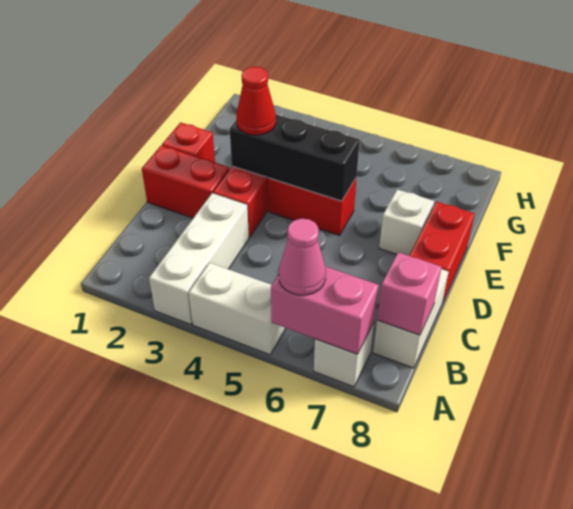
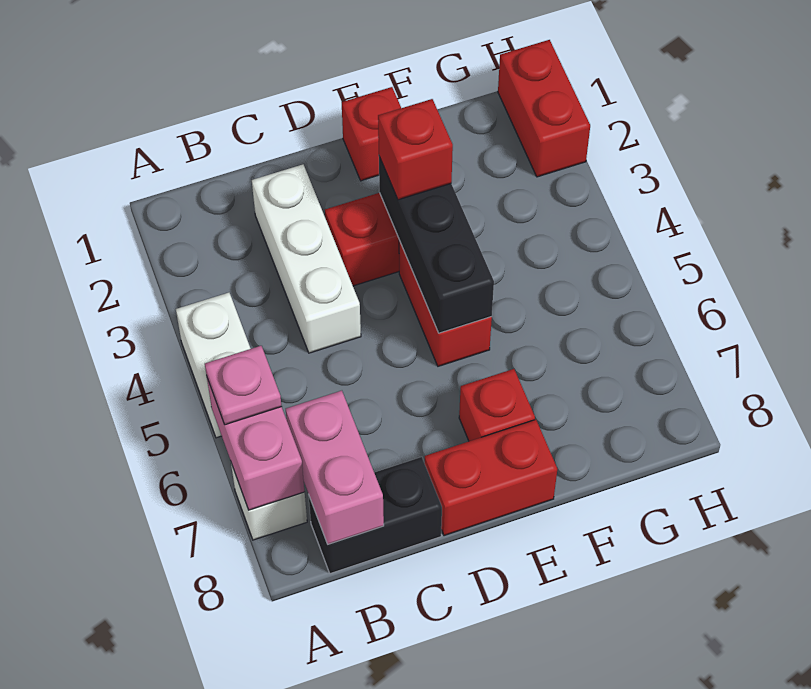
white 1x3 brick [149,193,249,325] -> white 1x3 brick turned to [252,164,361,353]
pink 1x1 cone [279,218,326,295] -> pink 1x1 plate [205,346,282,425]
white 1x2 brick [373,269,449,368] -> black 1x2 brick [308,457,442,574]
pink 1x1 brick [377,252,442,335] -> pink 1x2 brick [286,391,384,544]
red 1x2 brick [142,145,229,218] -> red 1x2 brick moved to [498,40,590,177]
red 1x1 cone [236,67,276,135] -> red 1x1 brick [378,99,453,200]
white 1x1 brick [379,189,434,256] -> red 1x1 brick [459,369,535,441]

